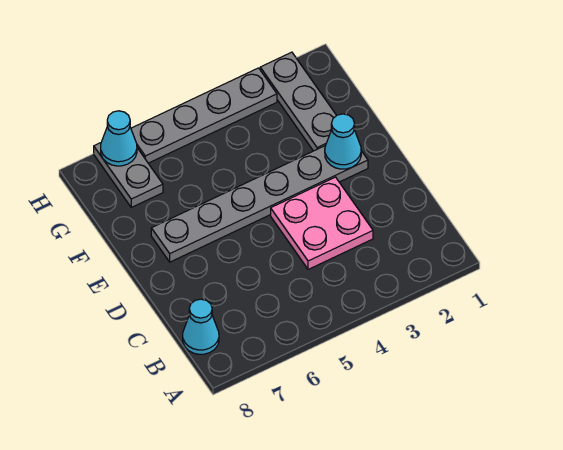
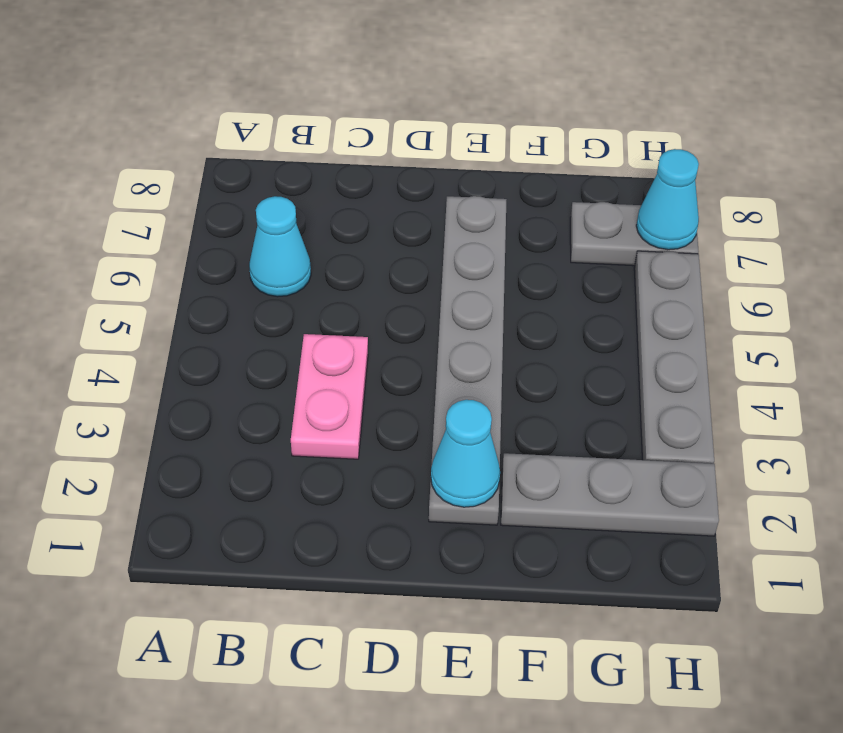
cyan 1x1 cone [183,299,219,354] -> cyan 1x1 cone moved to [249,196,311,297]
pink 2x2 plate [271,177,373,269] -> pink 1x2 plate [291,334,368,459]

